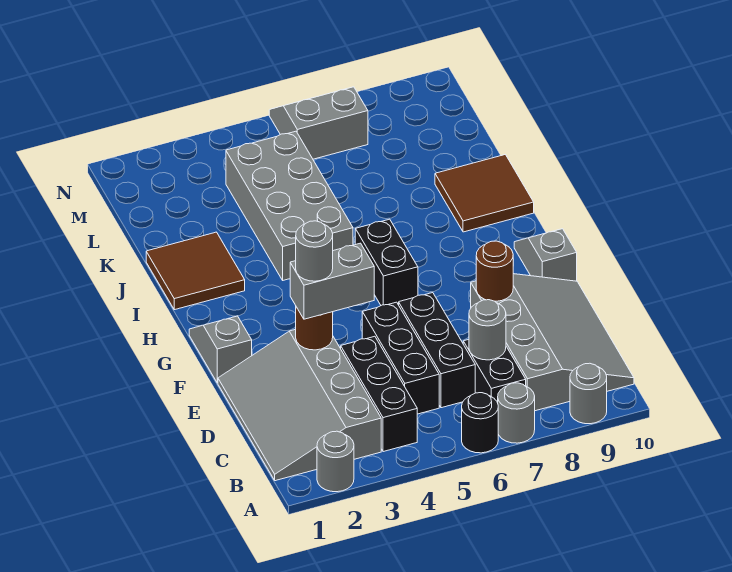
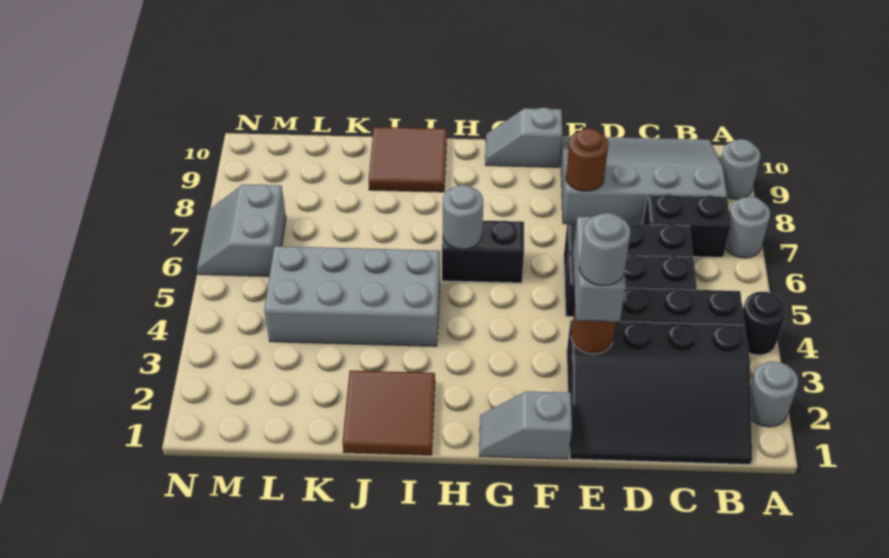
black 1x1 round brick [462,393,498,453] -> black 1x1 round brick moved to [743,292,786,355]
grey 3x4 slope [218,329,381,481] -> black 3x4 slope [567,320,752,464]
grey 1x1 round brick [469,300,506,360] -> grey 1x1 round brick moved to [443,185,483,249]

